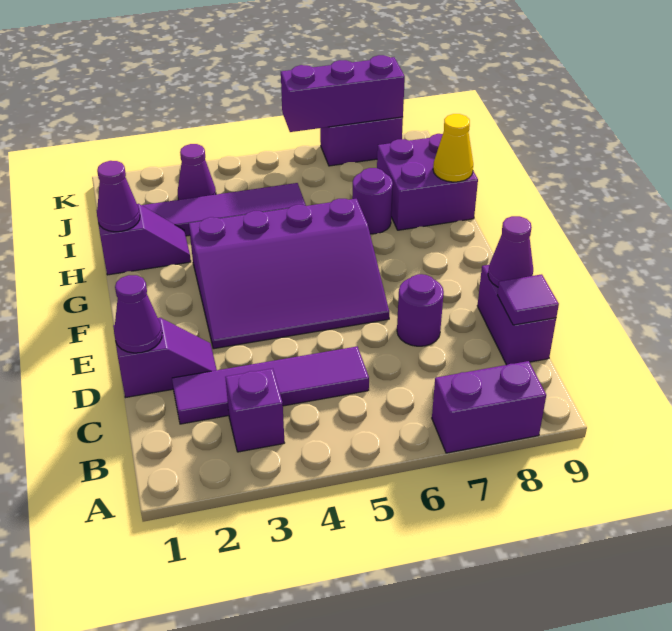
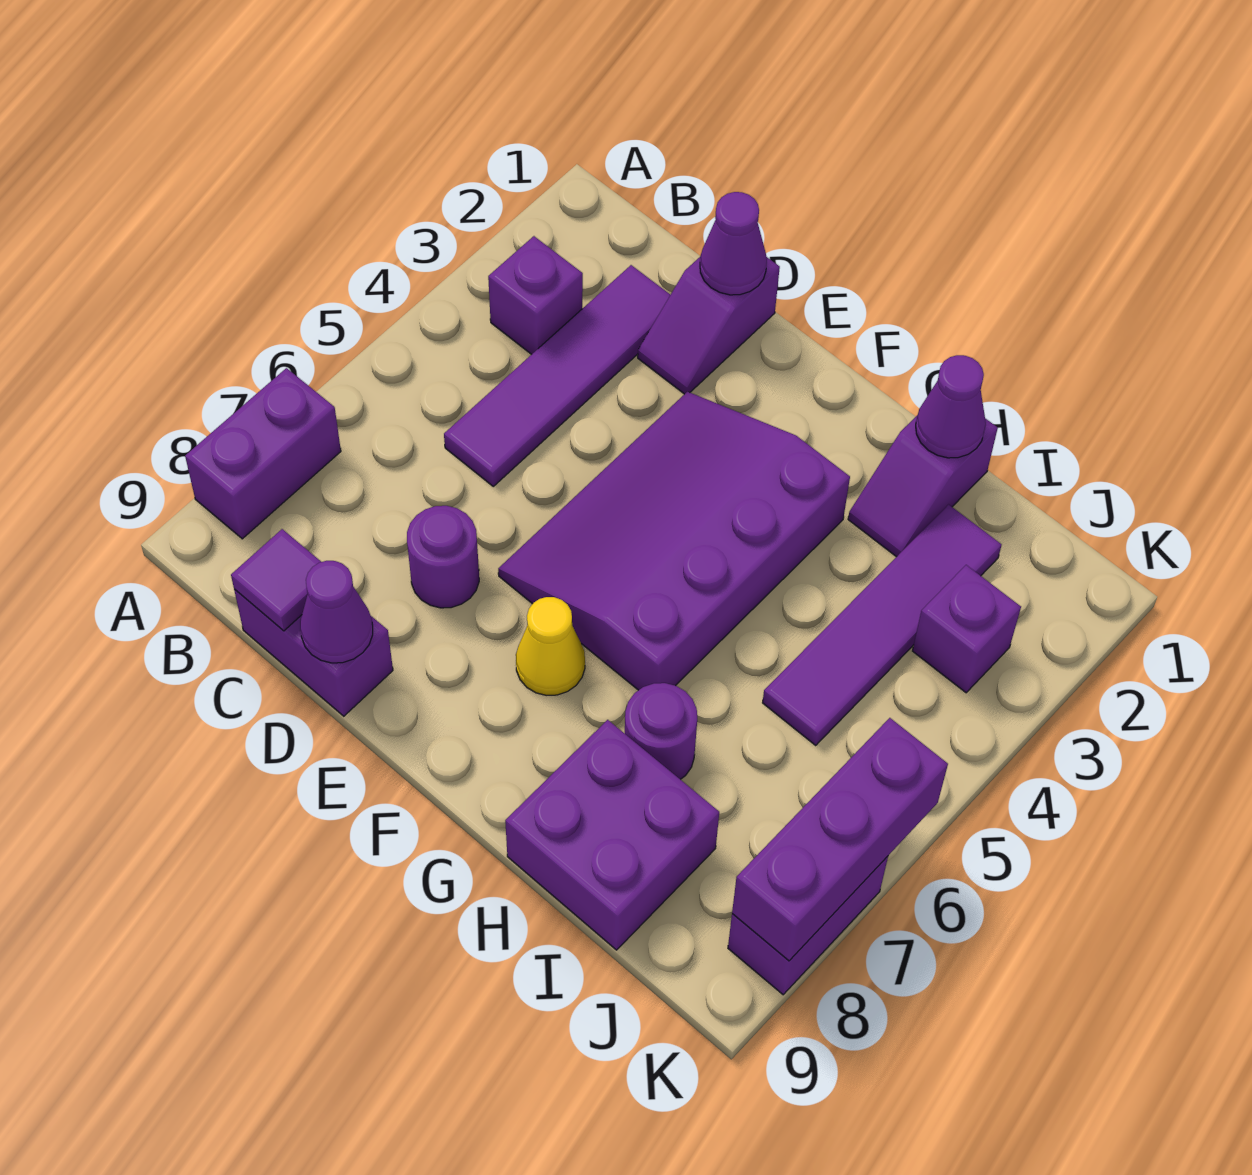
yellow 1x1 cone [433,114,473,182] -> yellow 1x1 cone moved to [516,597,585,695]
purple 1x1 cone [178,144,216,200] -> purple 1x1 brick [913,565,1021,693]

